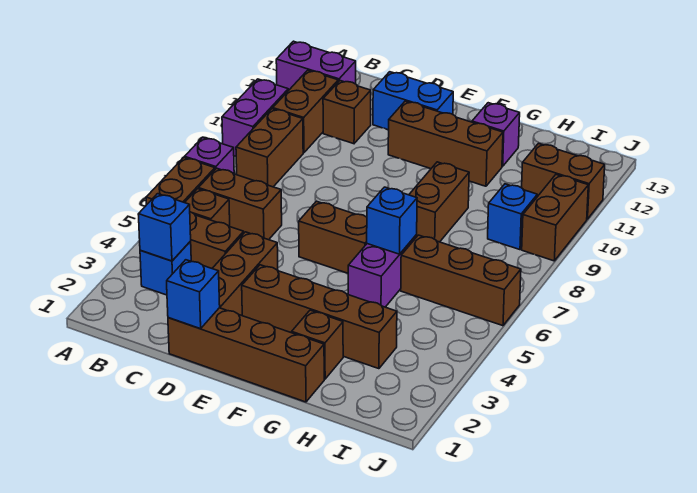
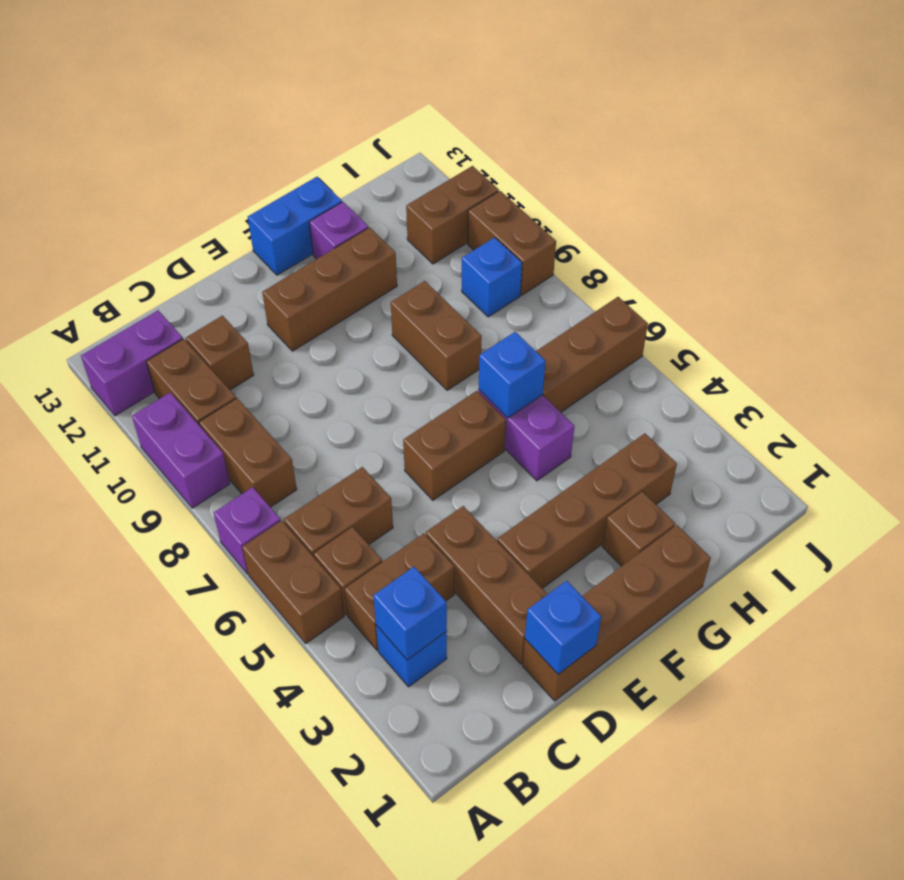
blue 1x2 brick [373,72,453,130] -> blue 1x2 brick moved to [248,177,342,275]

